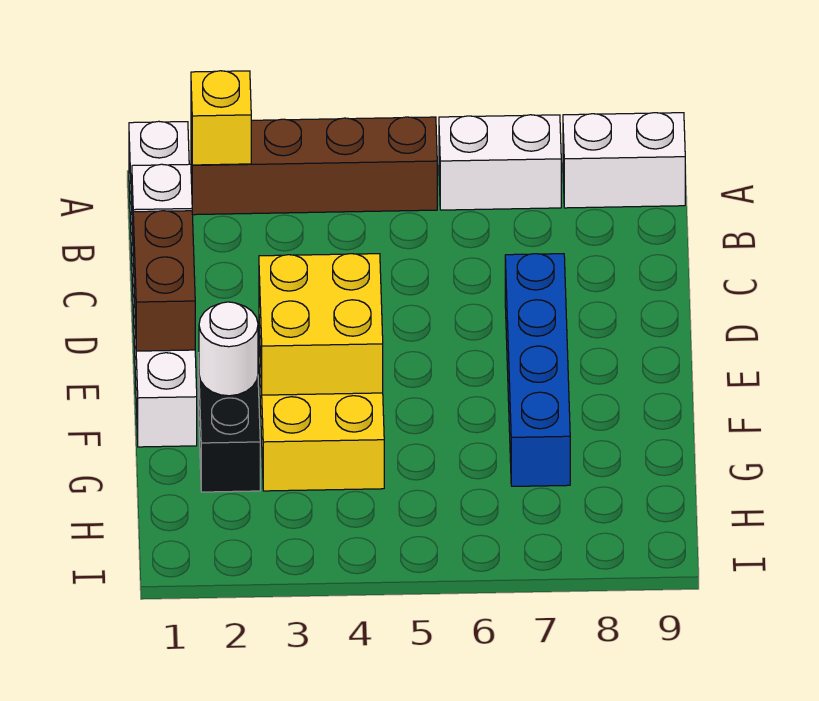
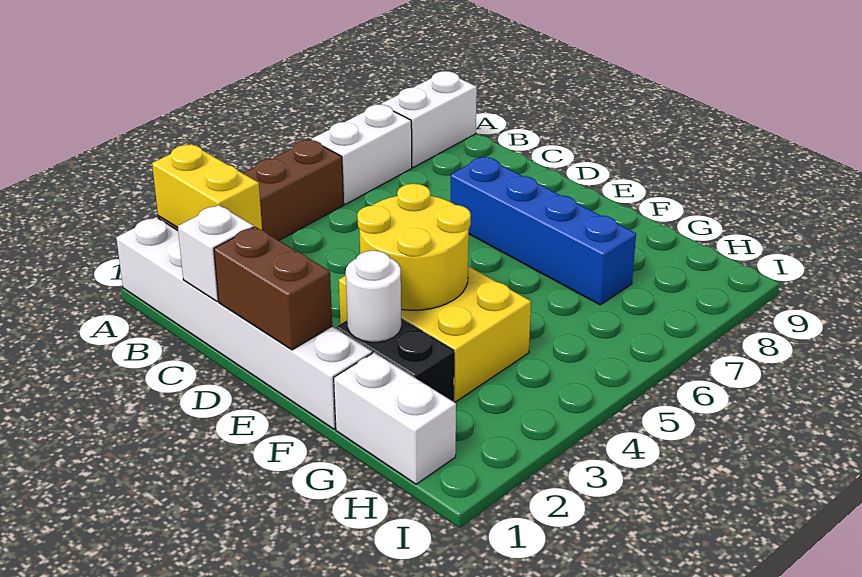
yellow 1x1 brick [191,71,251,165] -> yellow 1x2 brick [152,144,262,230]
yellow 2x2 brick [259,254,383,395] -> yellow 2x2 round brick [357,184,471,310]
none -> white 1x2 brick [334,353,456,484]

